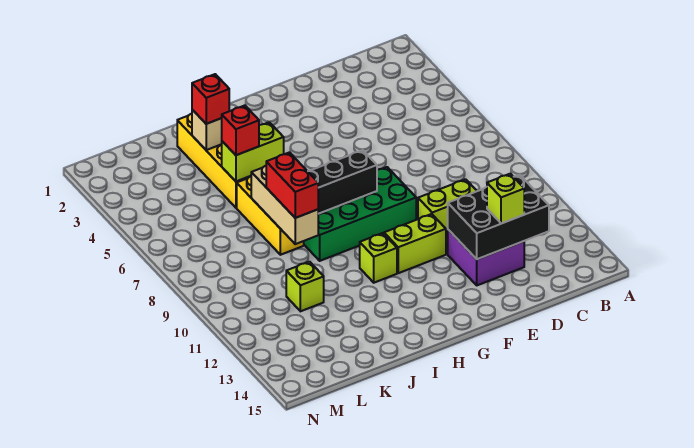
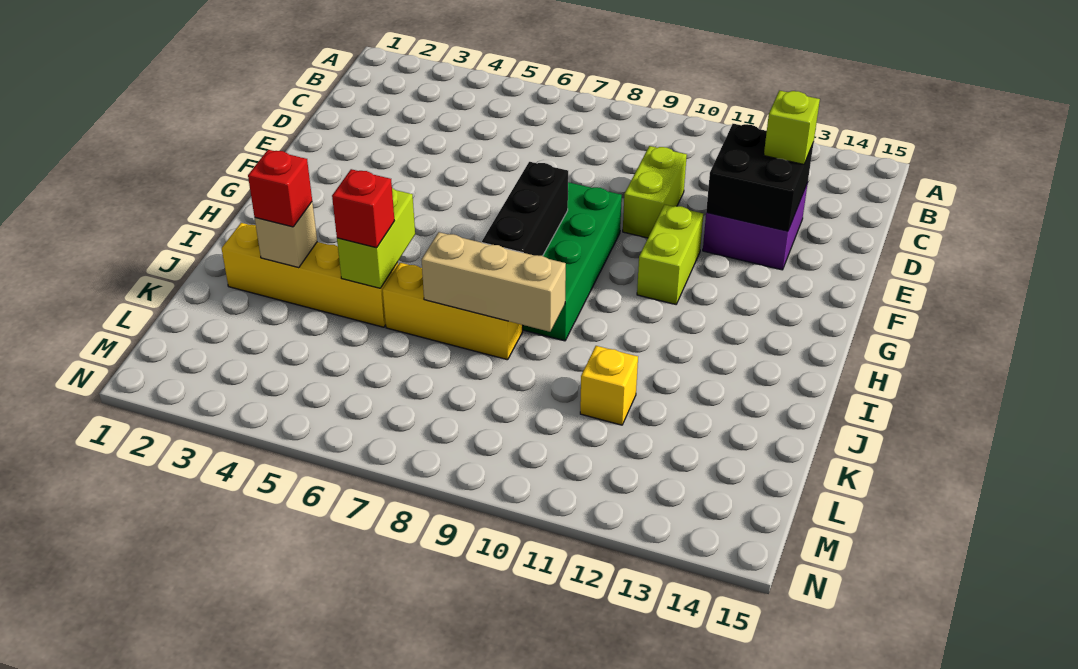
black 2x3 brick [448,175,549,259] -> black 2x2 brick [706,124,814,231]
lime 1x1 brick [360,233,397,283] -> none
red 1x2 brick [266,152,318,218] -> none
lime 1x1 brick [286,262,324,311] -> yellow 1x1 brick [580,346,638,425]

